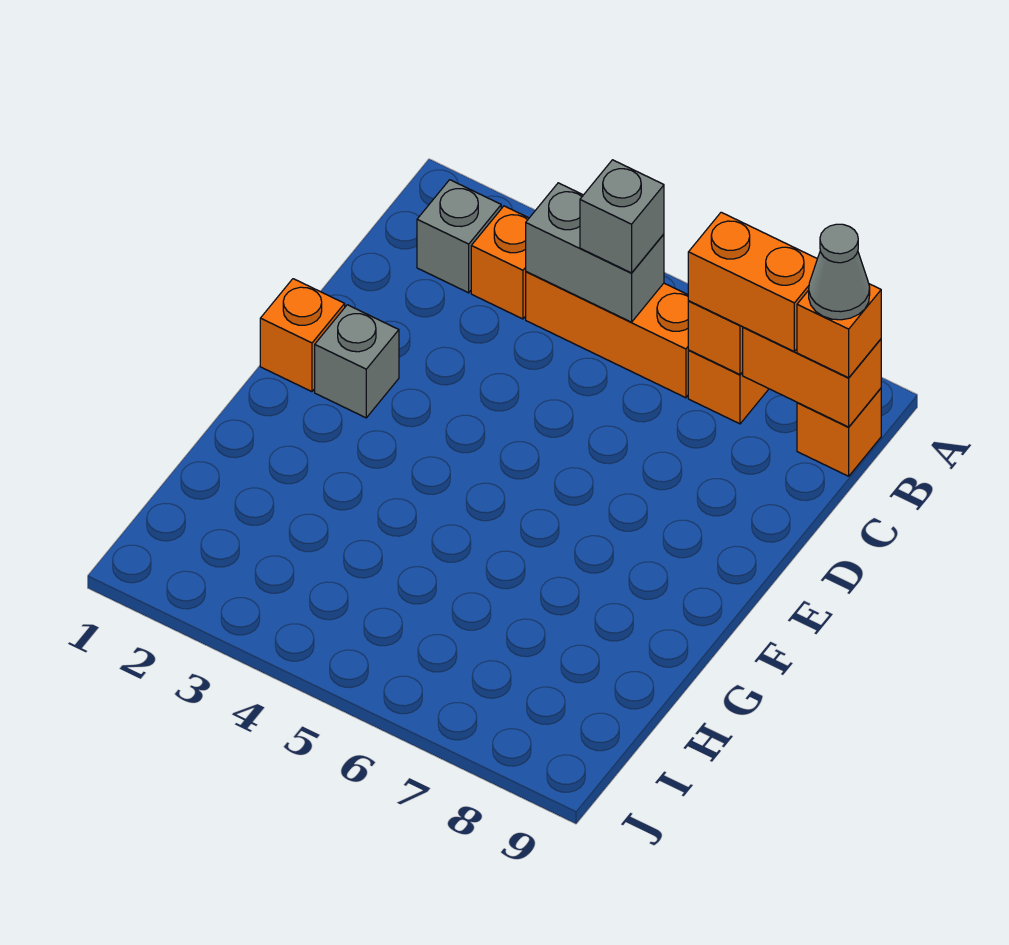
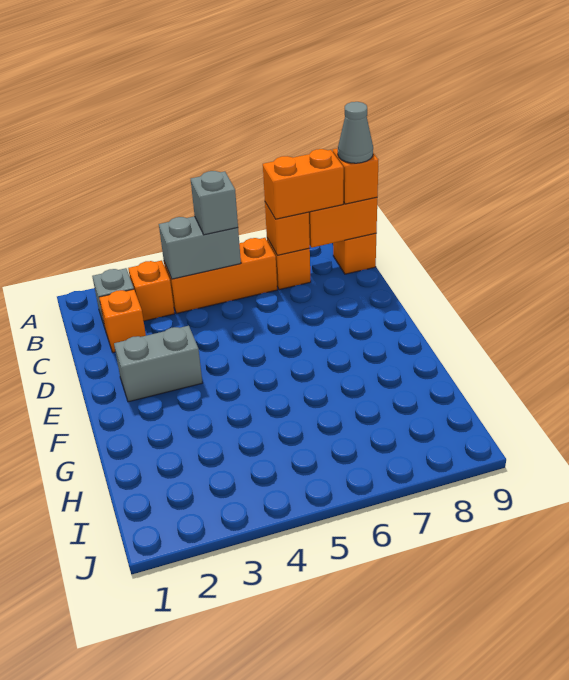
orange 1x1 brick [260,279,345,392] -> orange 1x1 brick moved to [99,289,146,353]
grey 1x1 brick [315,305,399,418] -> grey 1x2 brick [114,326,202,402]

